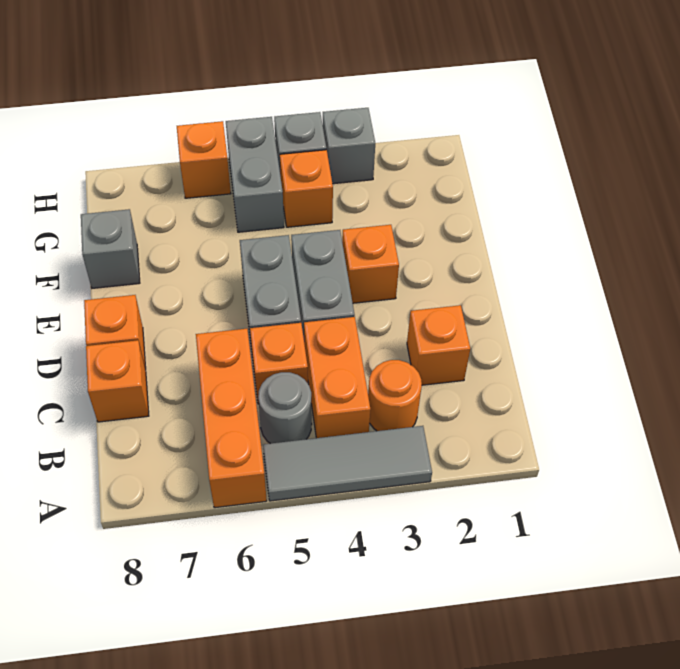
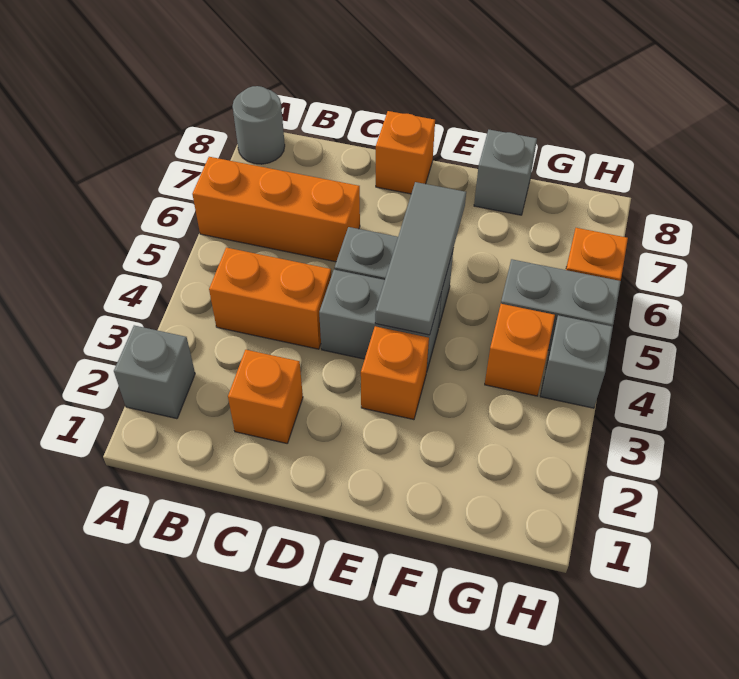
grey 1x3 tile [263,426,432,501] -> grey 1x3 tile moved to [375,182,466,335]
orange 1x1 round brick [368,360,422,431] -> none
grey 1x1 round brick [258,372,312,444] -> grey 1x1 round brick moved to [233,86,285,164]
orange 1x1 brick [250,323,308,404] -> none
orange 1x1 brick [86,340,149,422] -> none
grey 1x1 brick [323,108,375,184] -> grey 1x1 brick moved to [114,325,195,419]

